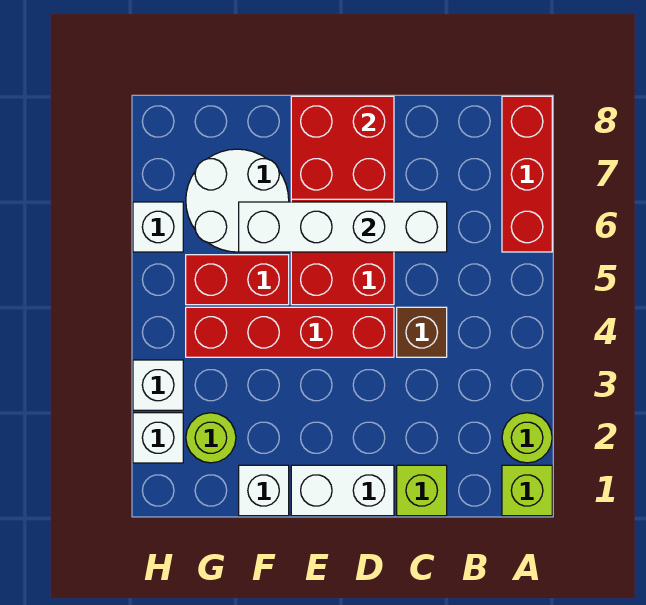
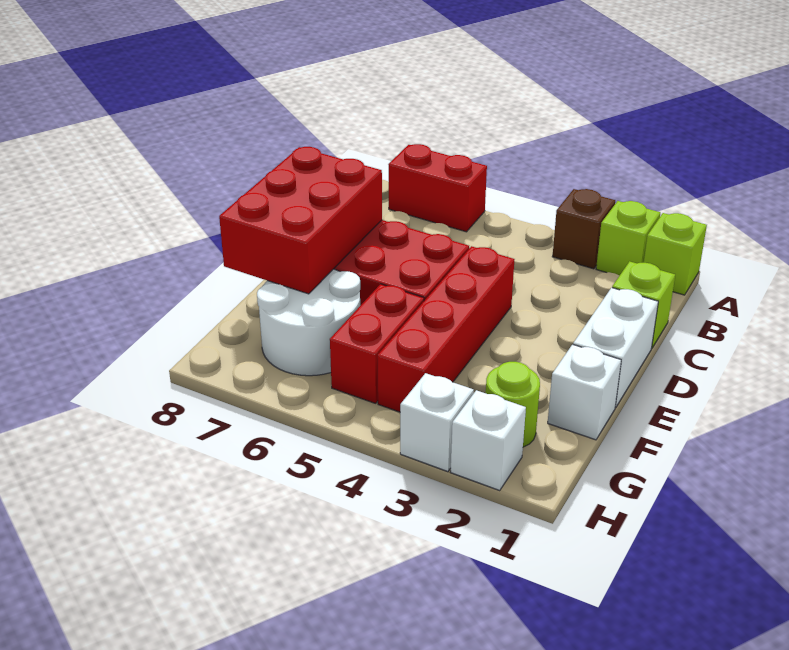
lime 1x1 round brick [502,413,552,463] -> lime 1x1 brick [596,201,660,276]
red 1x3 brick [502,96,552,252] -> red 1x2 brick [388,144,487,232]
brown 1x1 brick [397,307,447,357] -> brown 1x1 brick moved to [552,189,615,269]
white 1x4 brick [239,202,447,252] -> none
red 2x2 brick [291,96,394,199] -> red 2x3 brick [219,147,382,294]
white 1x1 brick [133,202,183,252] -> none

